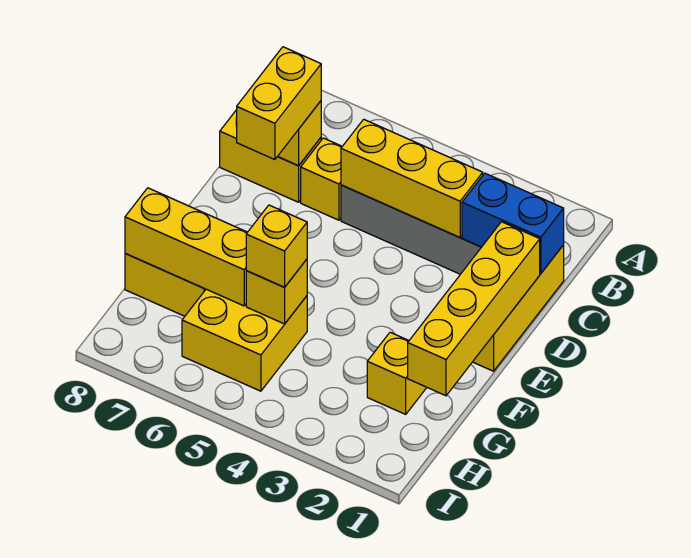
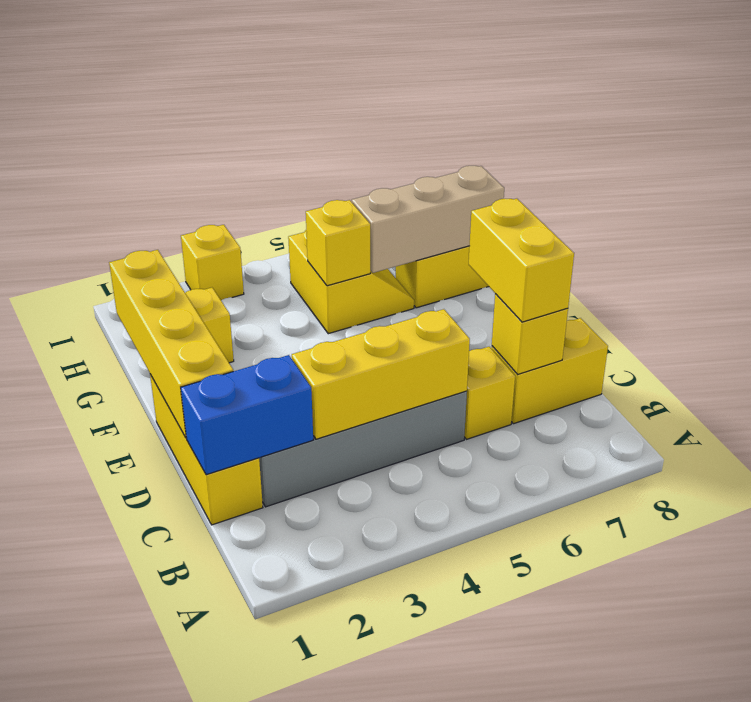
yellow 2x2 brick [182,289,307,391] -> yellow 2x2 slope [288,230,414,334]
yellow 1x1 brick [246,205,307,287] -> yellow 1x1 brick moved to [181,225,244,300]
yellow 1x3 brick [125,188,247,306] -> tan 1x3 brick [352,166,504,273]

